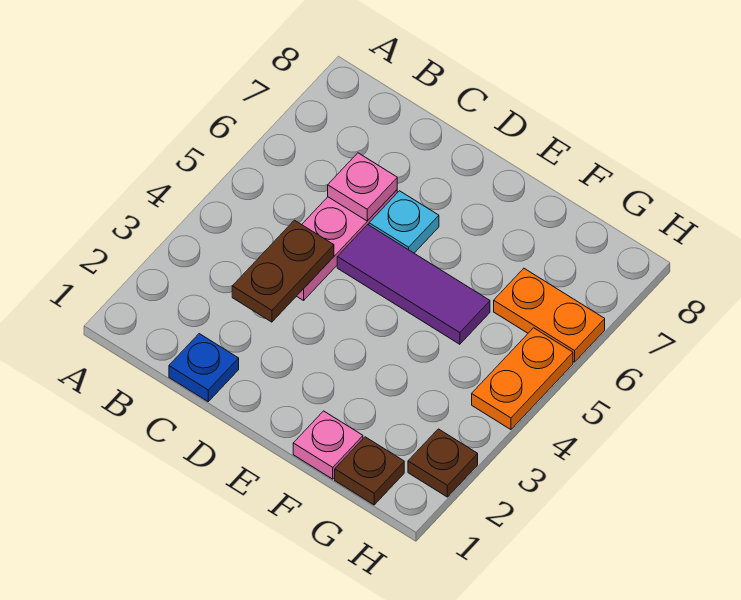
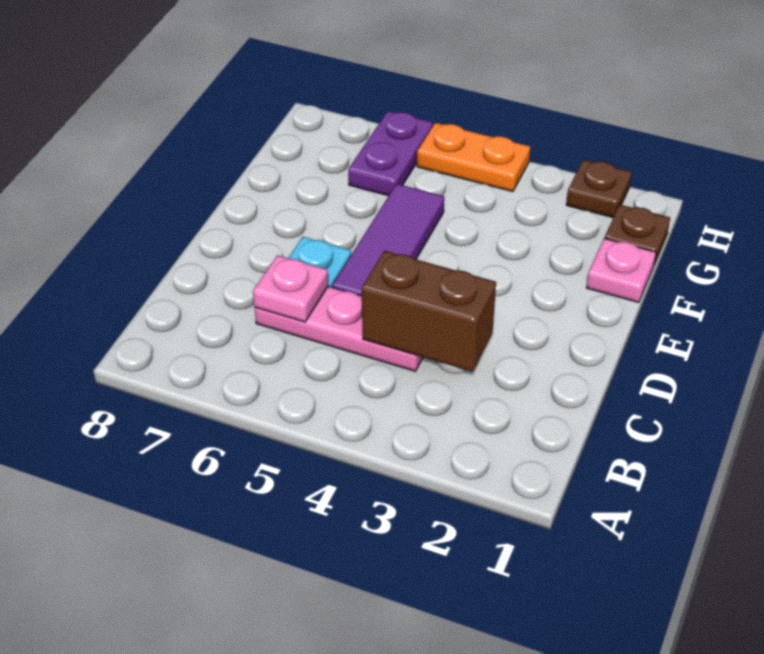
blue 1x1 plate [169,334,239,401] -> none
brown 1x2 plate [232,220,334,322] -> brown 1x2 brick [362,251,496,372]
orange 1x2 plate [494,268,605,362] -> purple 1x2 plate [348,111,433,196]

